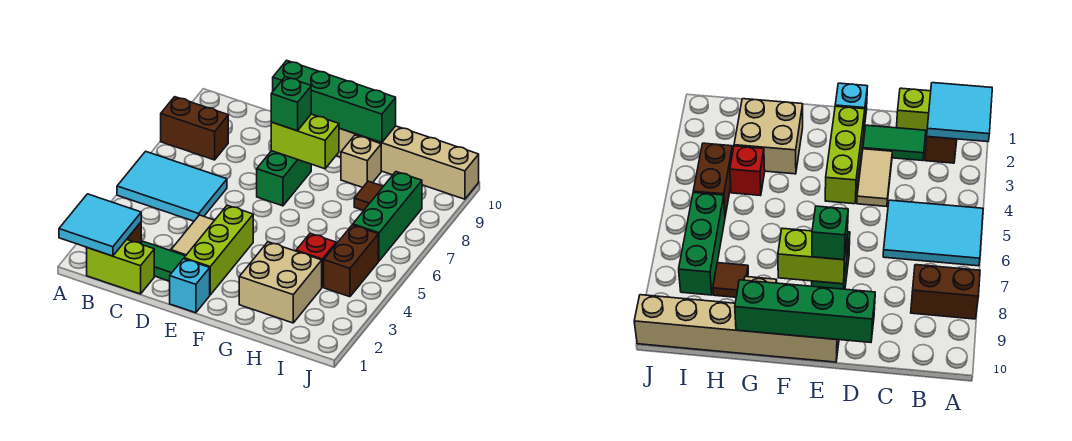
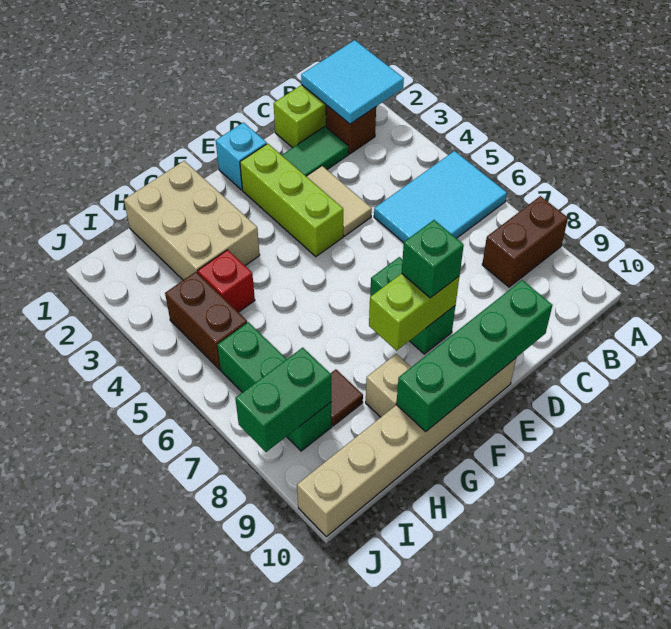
tan 2x2 brick [239,242,322,323] -> tan 2x3 brick [124,161,260,280]
none -> green 1x2 brick [235,348,331,452]

